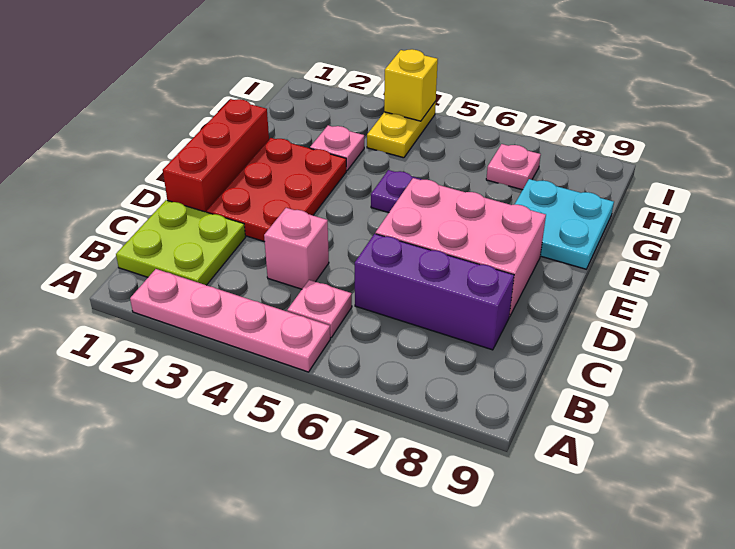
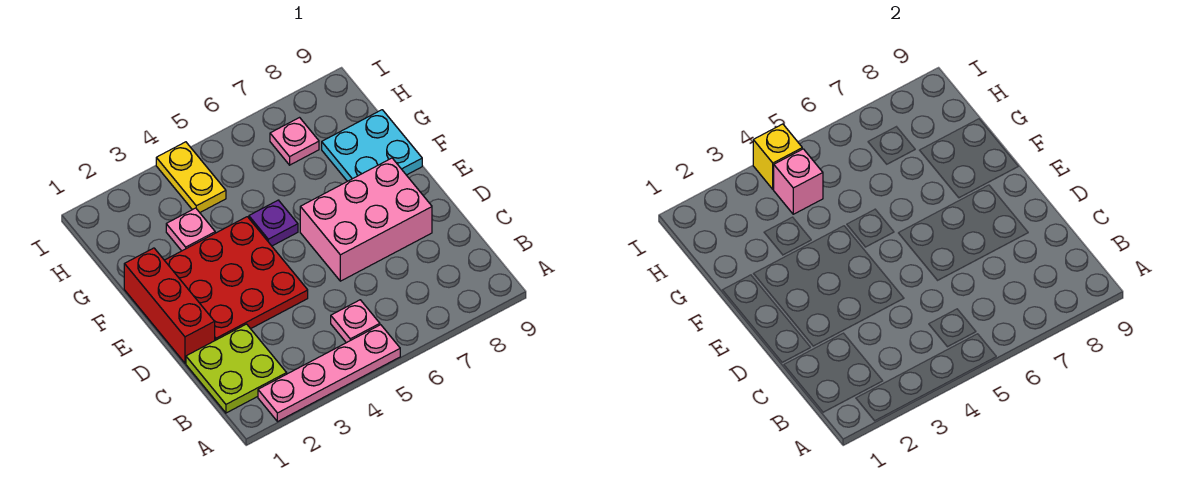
pink 1x1 brick [264,208,329,289] -> pink 1x1 brick moved to [773,149,823,214]
purple 1x3 brick [355,234,514,350] -> none
red 2x3 plate [207,138,346,242] -> red 3x3 plate [164,217,308,340]

